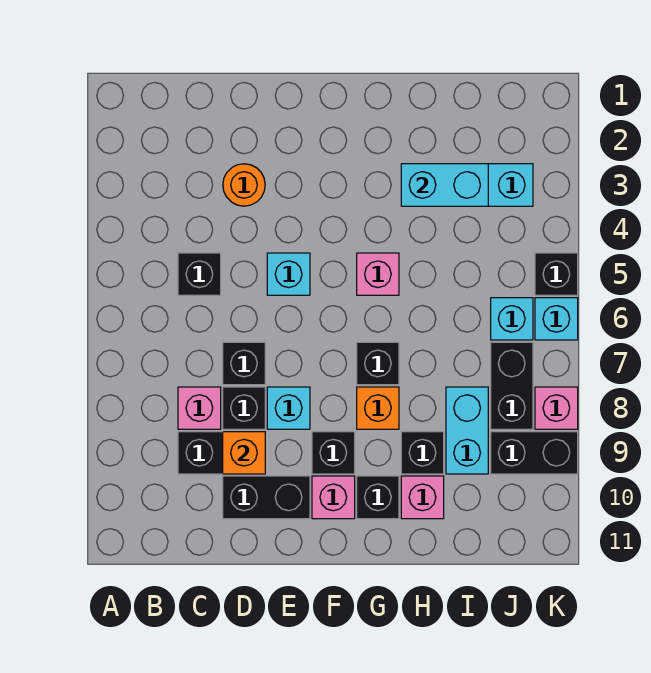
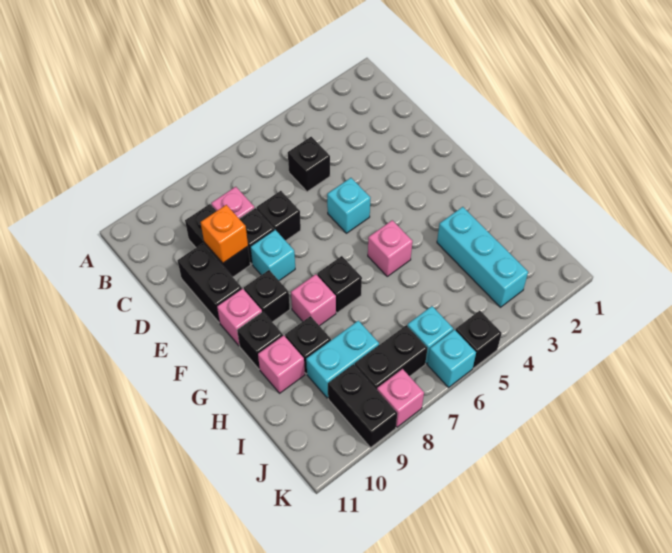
orange 1x1 round brick [223,164,265,206] -> none
orange 1x1 brick [357,387,399,429] -> pink 1x1 brick [291,274,336,326]
cyan 1x2 brick [401,164,488,206] -> none

